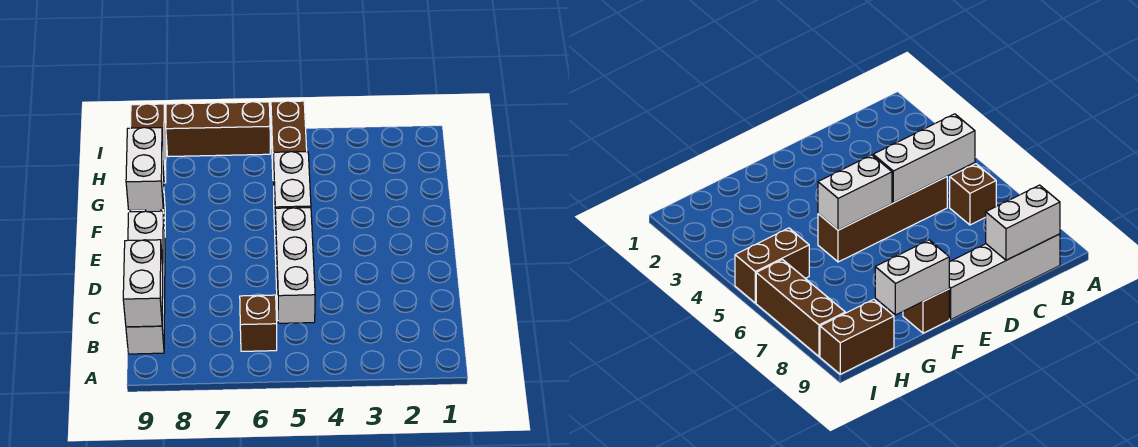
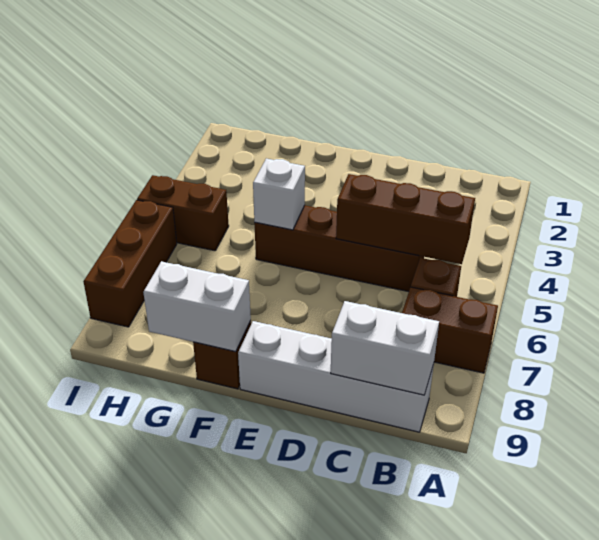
white 1x3 brick [275,208,315,323] -> brown 1x3 brick [336,174,475,264]
white 1x2 brick [274,152,311,235] -> white 1x1 brick [253,159,305,230]
brown 1x2 brick [130,104,166,183] -> brown 1x2 brick moved to [402,287,498,373]

